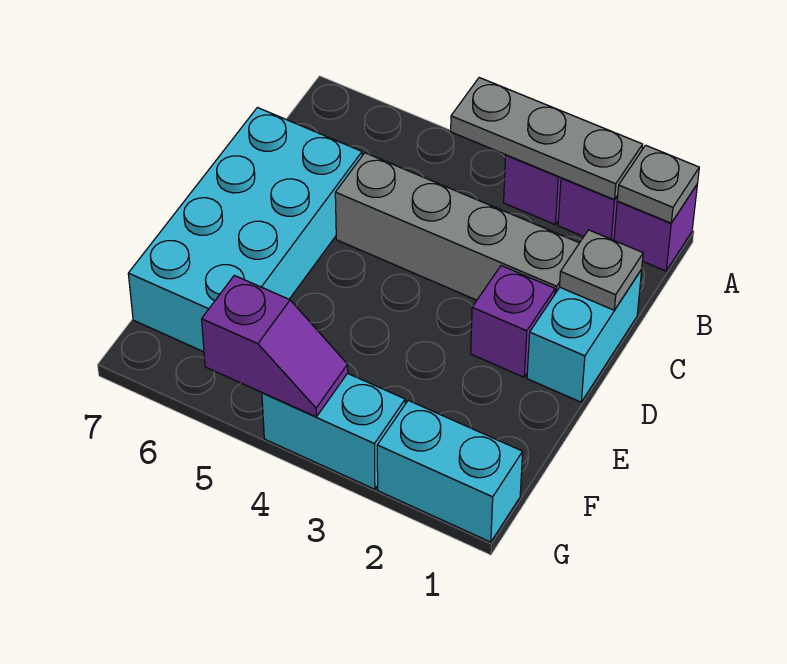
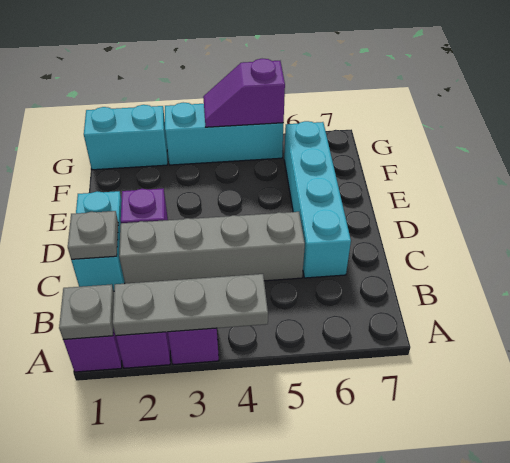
cyan 2x4 brick [128,108,362,352] -> cyan 1x4 brick [284,121,351,278]
cyan 1x2 brick [262,373,405,489] -> cyan 1x3 brick [165,103,284,165]

